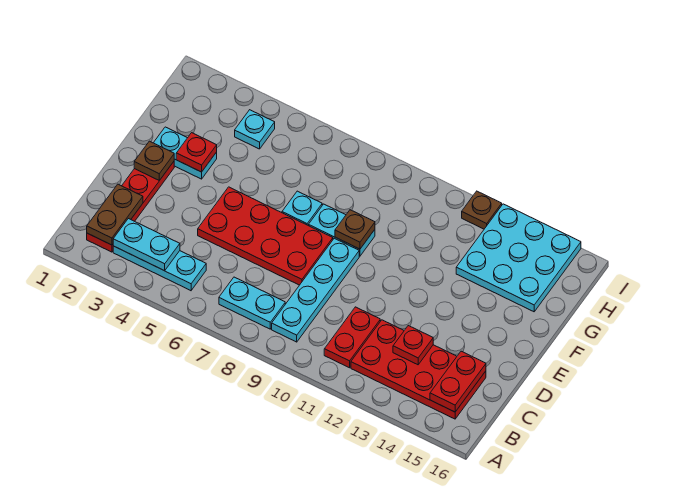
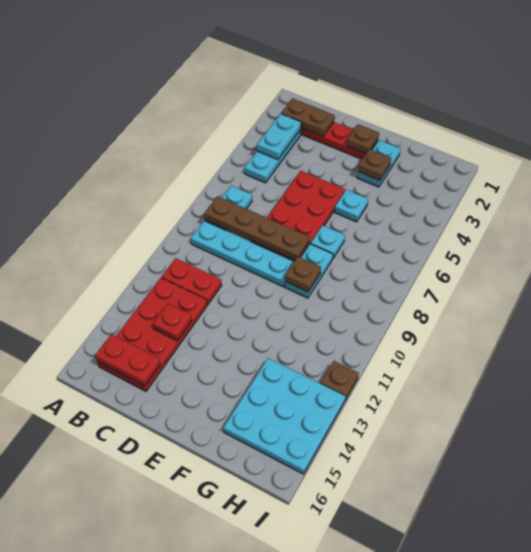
none -> brown 1x4 plate [204,196,309,260]
red 1x1 plate [176,133,217,172] -> brown 1x1 plate [358,149,391,181]
cyan 1x1 plate [235,110,275,149] -> cyan 1x1 plate moved to [335,190,368,222]

